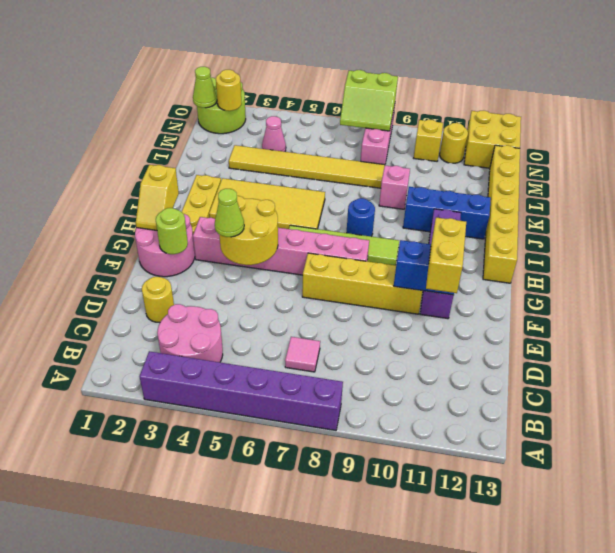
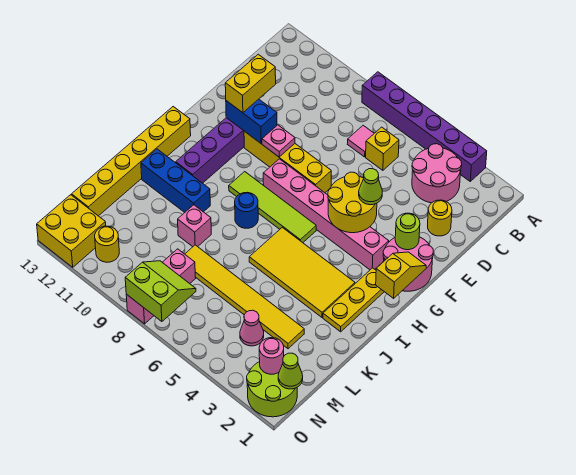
none -> pink 1x1 plate [262,125,295,157]
yellow 1x1 round brick [216,70,241,111] -> pink 1x1 round brick [259,338,284,374]
yellow 1x1 brick [414,120,443,161] -> yellow 1x1 brick moved to [366,127,399,170]

